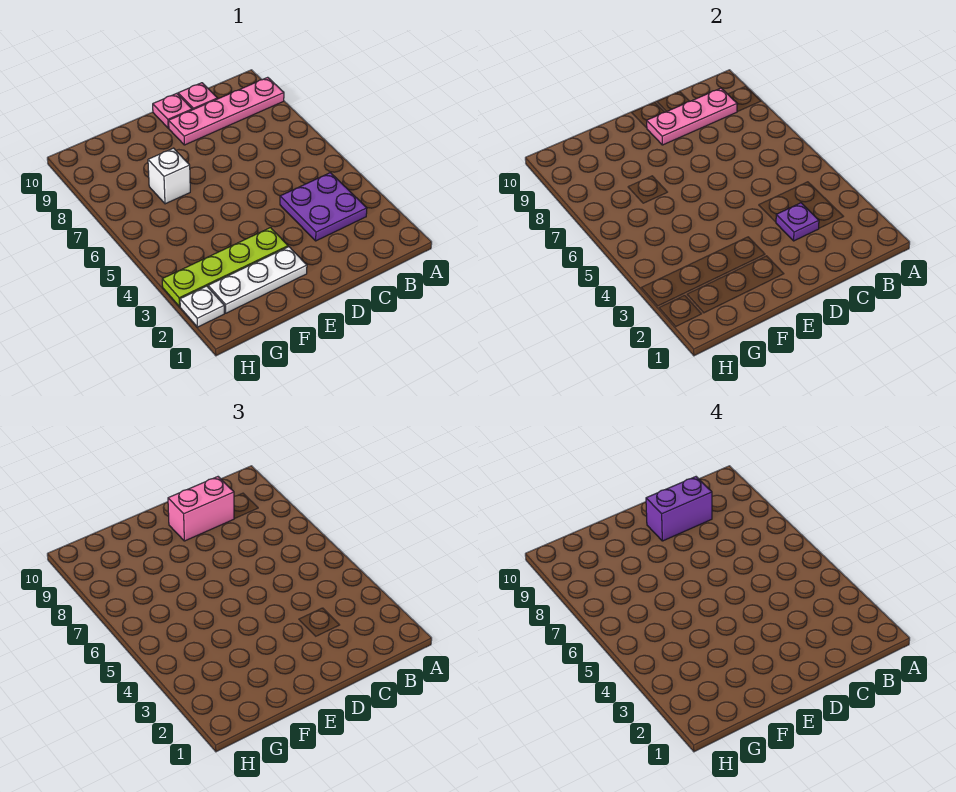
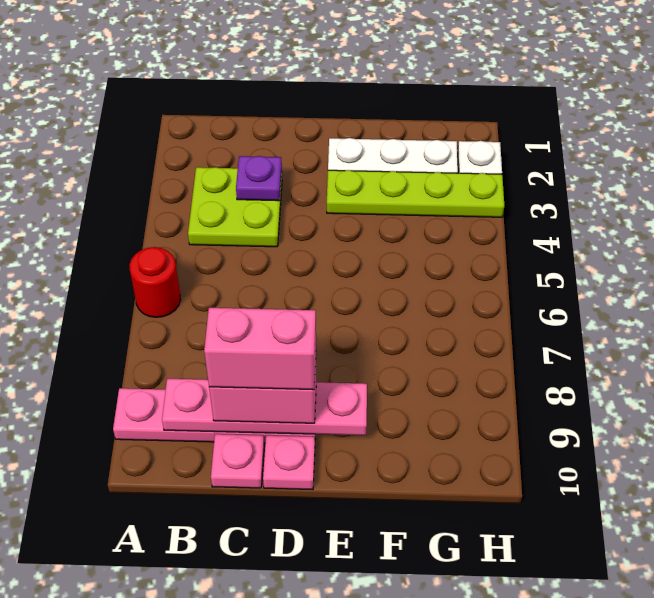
none -> red 1x1 round brick [129,247,181,317]
purple 2x2 plate [280,173,367,241] -> lime 2x2 plate [188,167,282,247]
pink 1x3 plate [647,88,737,145] -> pink 1x4 plate [162,379,367,435]
purple 1x2 brick [646,477,712,541] -> pink 1x2 brick [204,308,316,390]
white 1x1 brick [148,148,190,204] -> none

